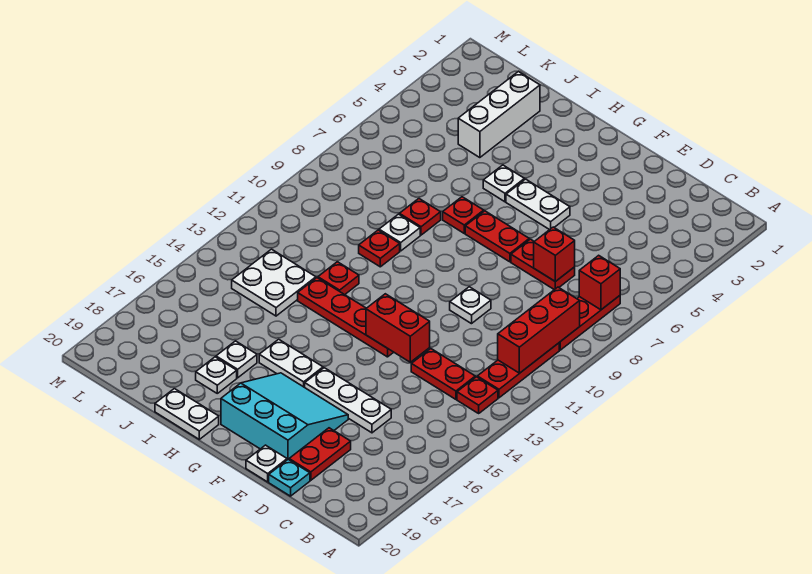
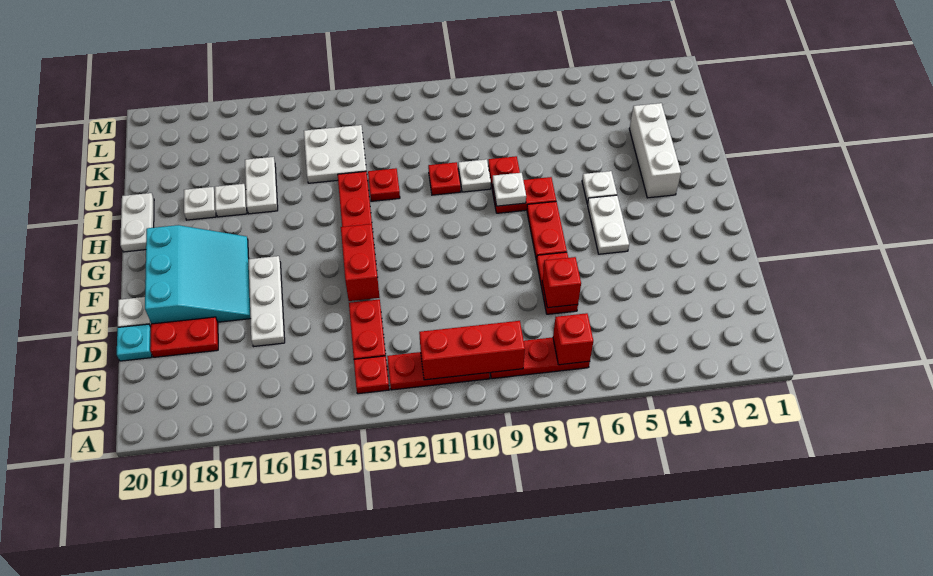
white 1x1 plate [450,287,491,324] -> white 1x1 plate moved to [493,173,526,206]
white 1x2 plate [259,339,323,387] -> white 1x2 plate moved to [245,157,278,214]
red 1x1 plate [443,197,484,233] -> red 1x2 plate [492,177,556,213]
white 1x3 brick [458,72,540,158] -> white 1x3 brick turned to [629,103,681,198]

